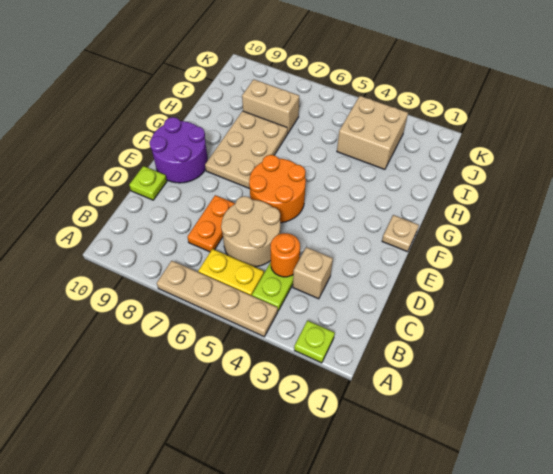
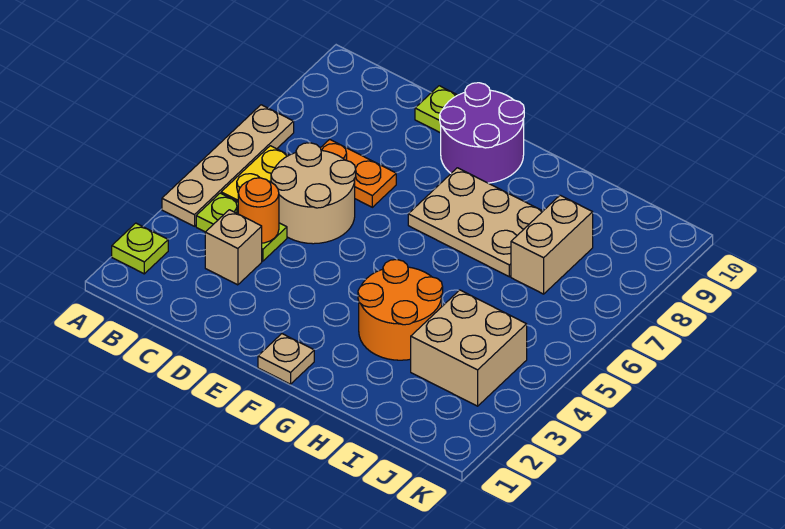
orange 2x2 round brick [249,155,306,223] -> orange 2x2 round brick moved to [358,260,443,360]

